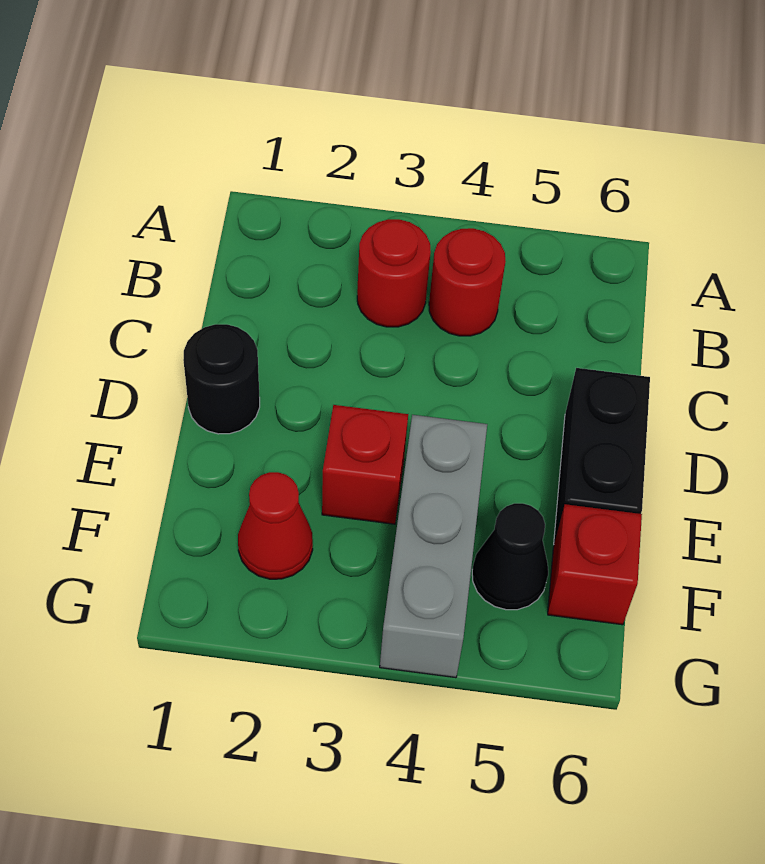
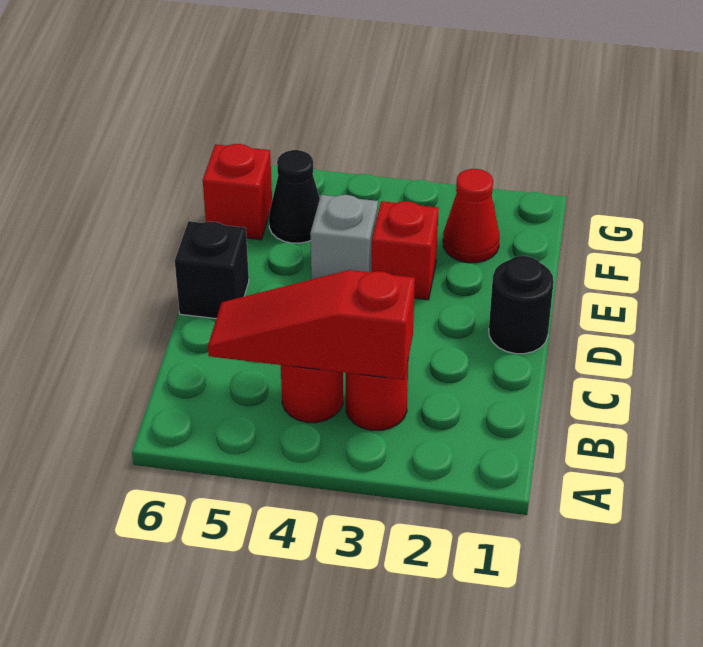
none -> red 1x3 slope [208,270,415,380]
black 1x2 brick [554,368,650,543] -> black 1x1 brick [175,221,249,319]
grey 1x3 brick [380,415,487,678] -> grey 1x1 brick [310,195,378,280]

